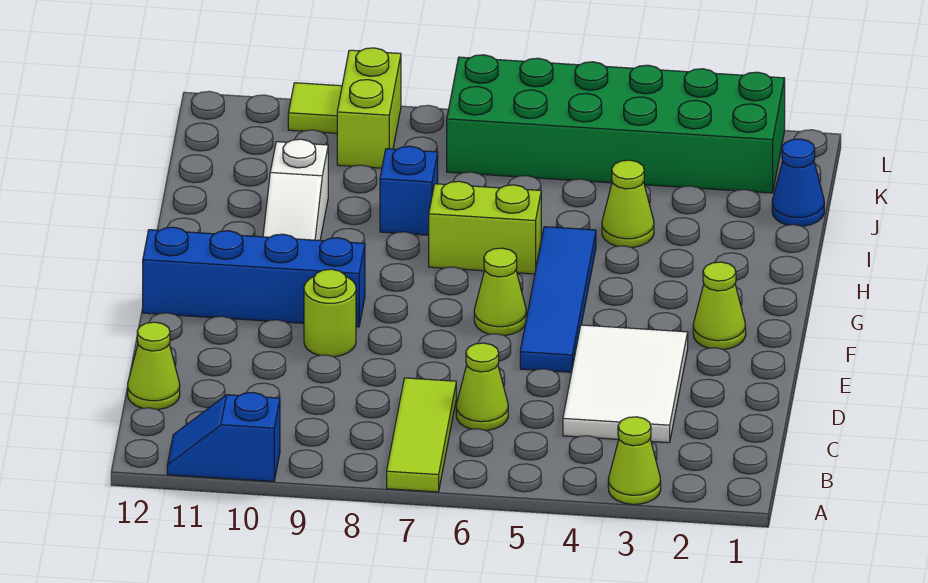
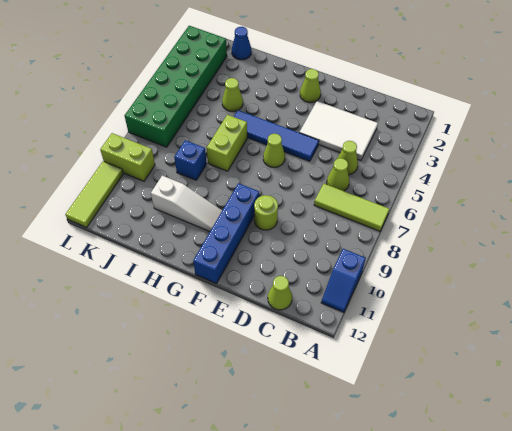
lime 1x1 cone [608,417,661,504] -> lime 1x1 cone moved to [337,141,358,175]
lime 1x1 tile [288,83,342,133] -> lime 1x3 tile [65,161,123,227]

